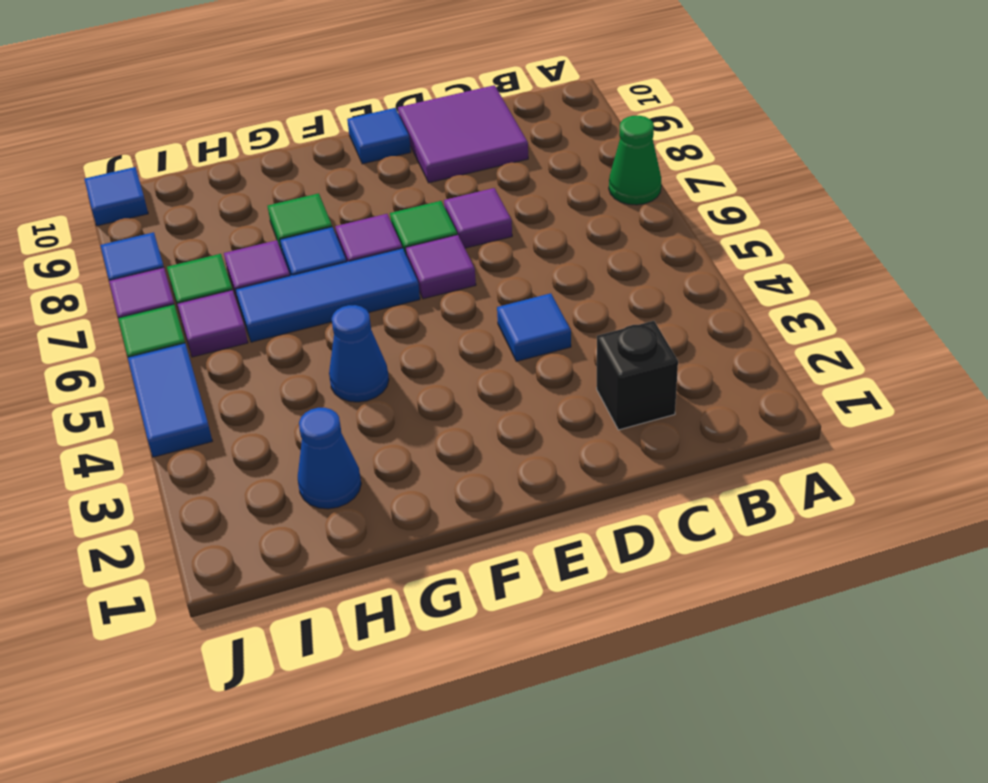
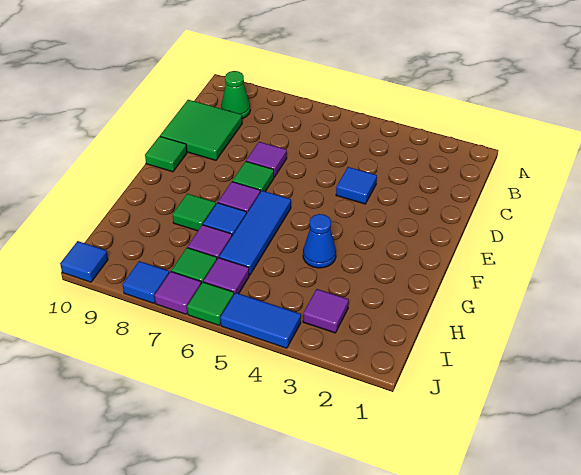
green 1x1 cone [609,116,661,205] -> green 1x1 cone moved to [221,71,250,119]
black 1x1 brick [597,321,678,430] -> none
purple 2x2 tile [398,85,528,183] -> green 2x2 tile [160,100,242,160]
purple 1x1 tile [406,235,476,299] -> purple 1x1 tile moved to [303,289,349,333]
blue 1x1 tile [347,108,411,164] -> green 1x1 tile [145,136,187,172]
blue 1x1 cone [298,408,361,509] -> none

